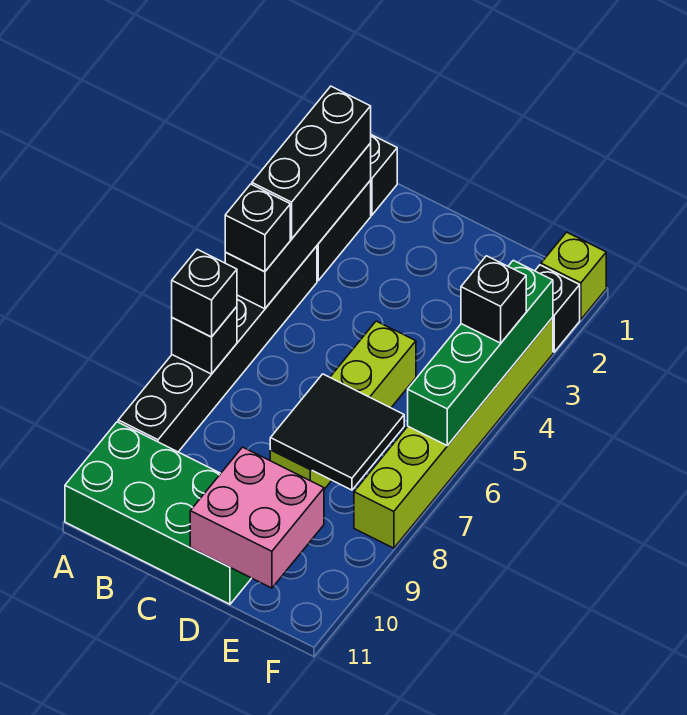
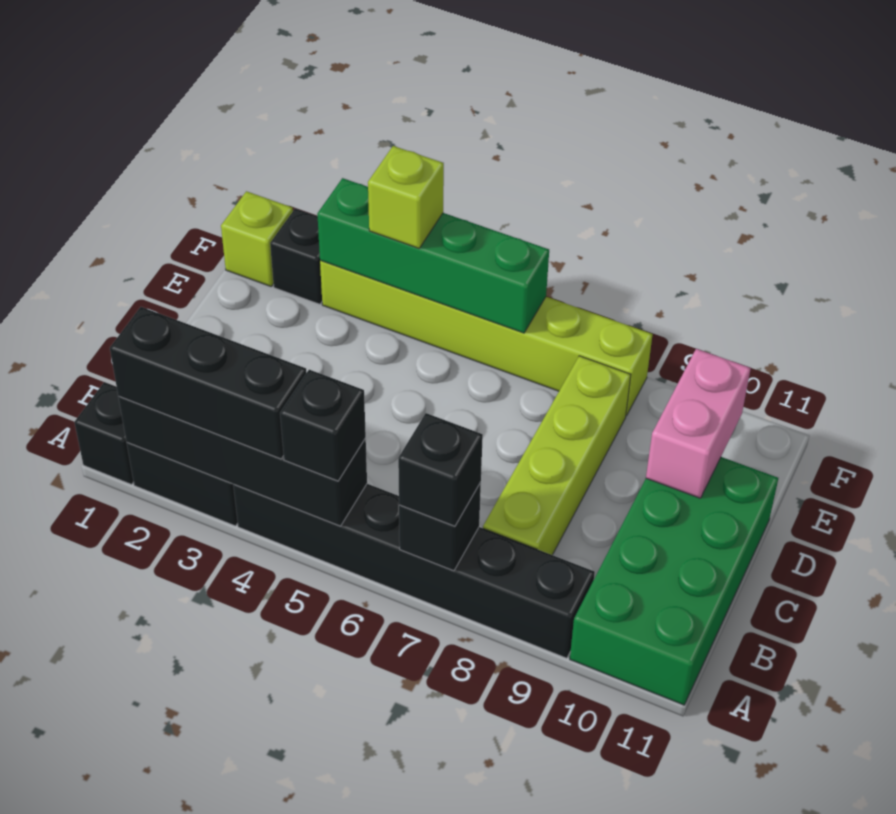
lime 1x4 brick [270,321,416,489] -> lime 1x4 brick turned to [483,356,631,555]
black 2x2 tile [270,374,404,490] -> none
pink 2x2 brick [190,447,324,588] -> pink 1x2 brick [646,349,751,498]
black 1x1 brick [461,256,526,343] -> lime 1x1 brick [368,146,444,248]

